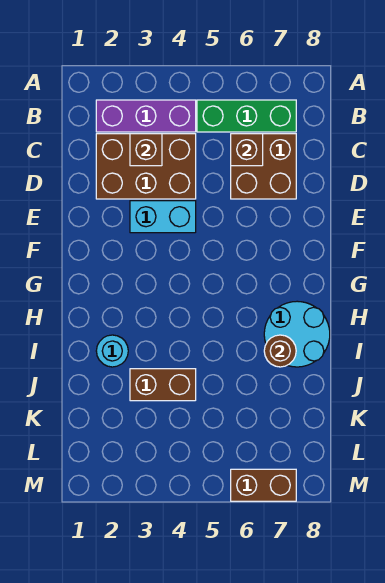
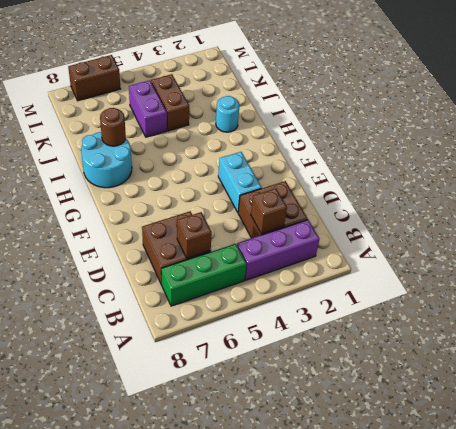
brown 2x3 brick [96,134,196,199] -> brown 2x2 brick [238,181,308,238]
cyan 1x2 brick [130,201,196,233] -> cyan 1x2 brick turned to [218,152,262,212]
brown 1x2 brick [130,369,196,401] -> brown 1x2 brick turned to [151,74,189,131]
none -> purple 1x2 brick [129,80,167,137]

